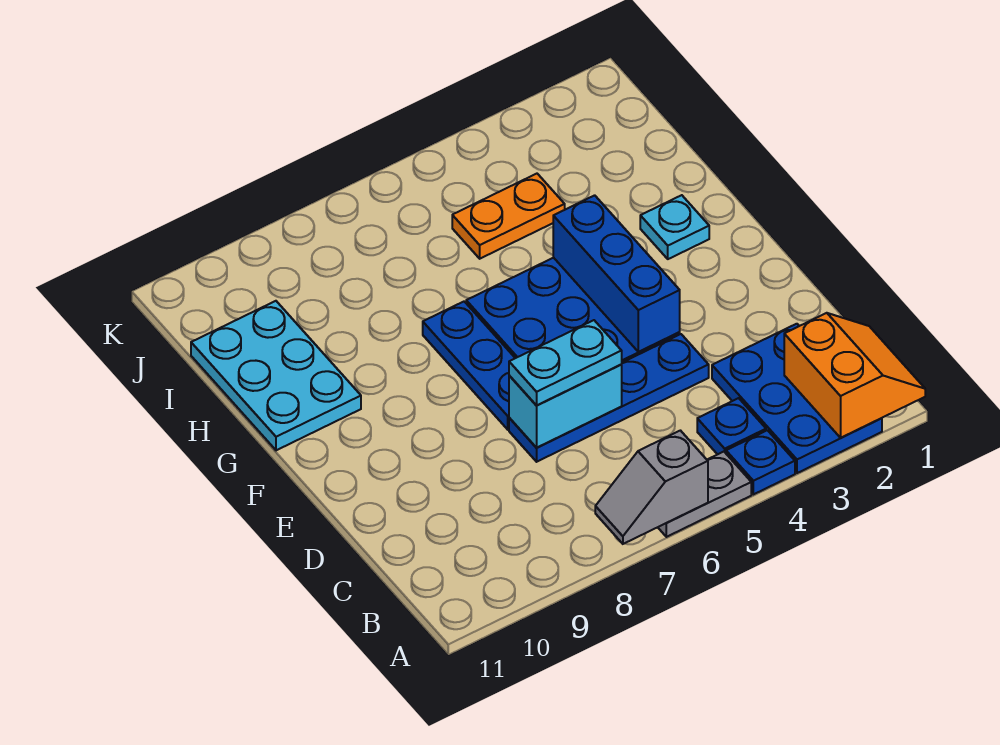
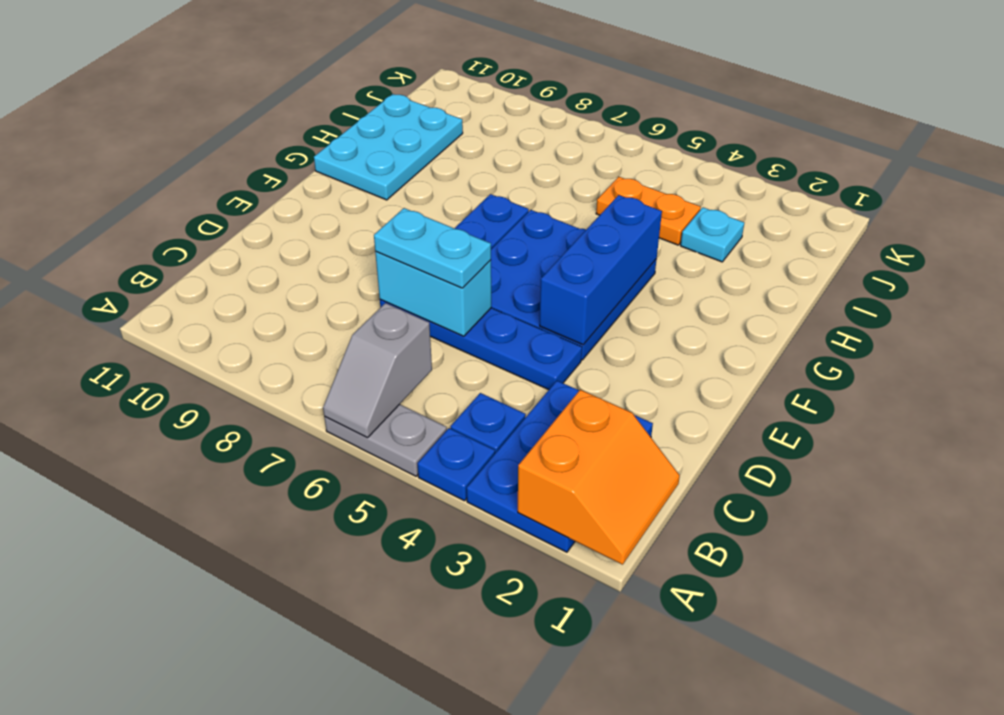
grey 1x2 slope [595,431,708,544] -> grey 1x2 slope turned to [323,303,432,438]
cyan 1x1 plate [640,195,709,259] -> cyan 1x1 plate moved to [681,207,744,262]

